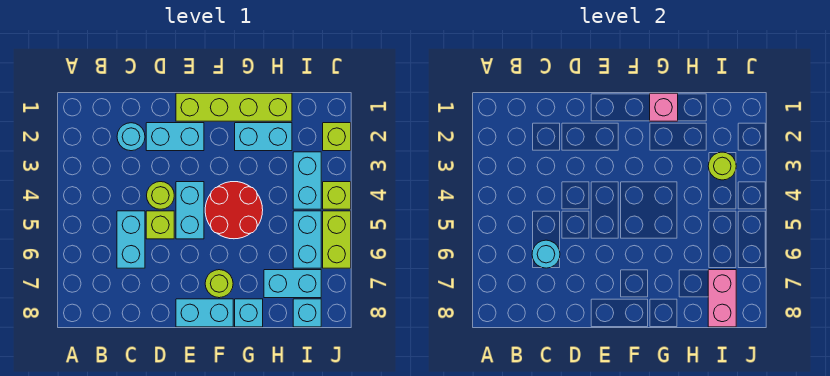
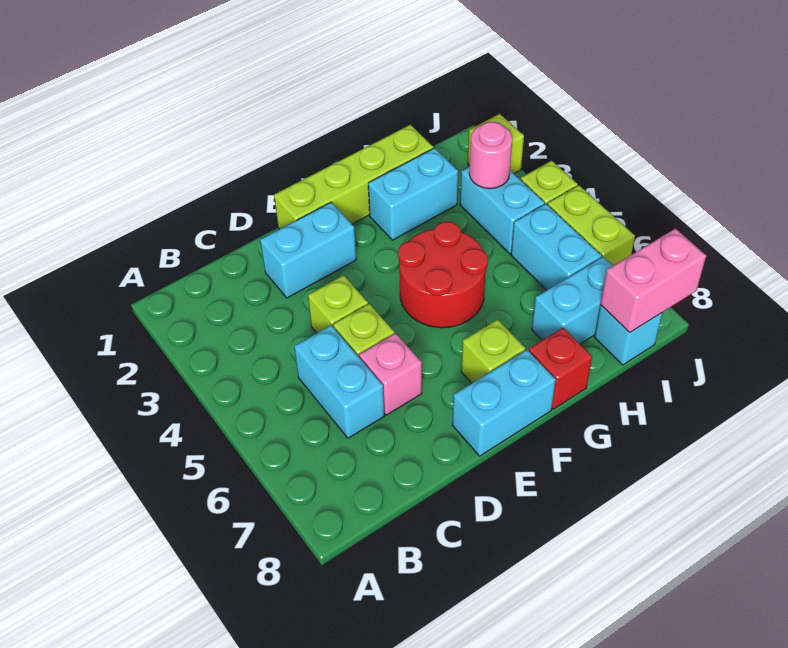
cyan 1x1 round brick [117,123,145,151] -> none
cyan 1x1 round brick [532,240,560,268] -> none
lime 1x1 round brick [147,182,174,209] -> lime 1x1 brick [308,275,368,333]
cyan 1x2 brick [176,182,204,239] -> none
lime 1x1 round brick [205,270,233,298] -> lime 1x1 brick [461,320,526,383]
pink 1x1 brick [650,93,678,121] -> pink 1x1 brick moved to [359,333,422,415]
cyan 1x1 brick [235,299,263,327] -> red 1x1 brick [529,328,592,409]
lime 1x1 round brick [708,152,736,180] -> pink 1x1 round brick [469,122,512,189]
pink 1x2 brick [708,270,736,327] -> pink 1x2 brick turned to [600,229,706,332]

